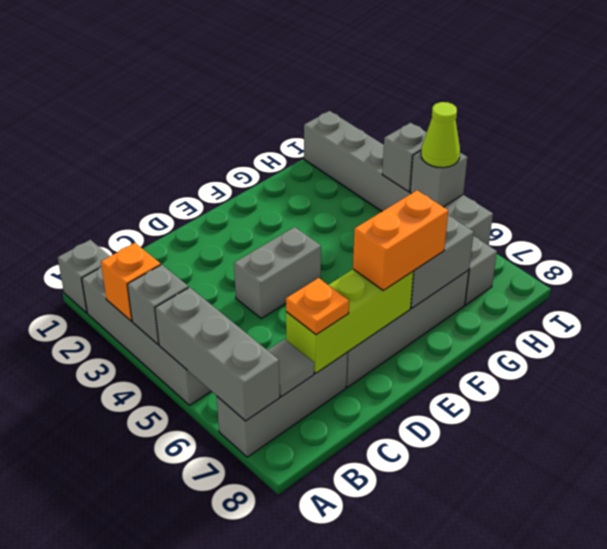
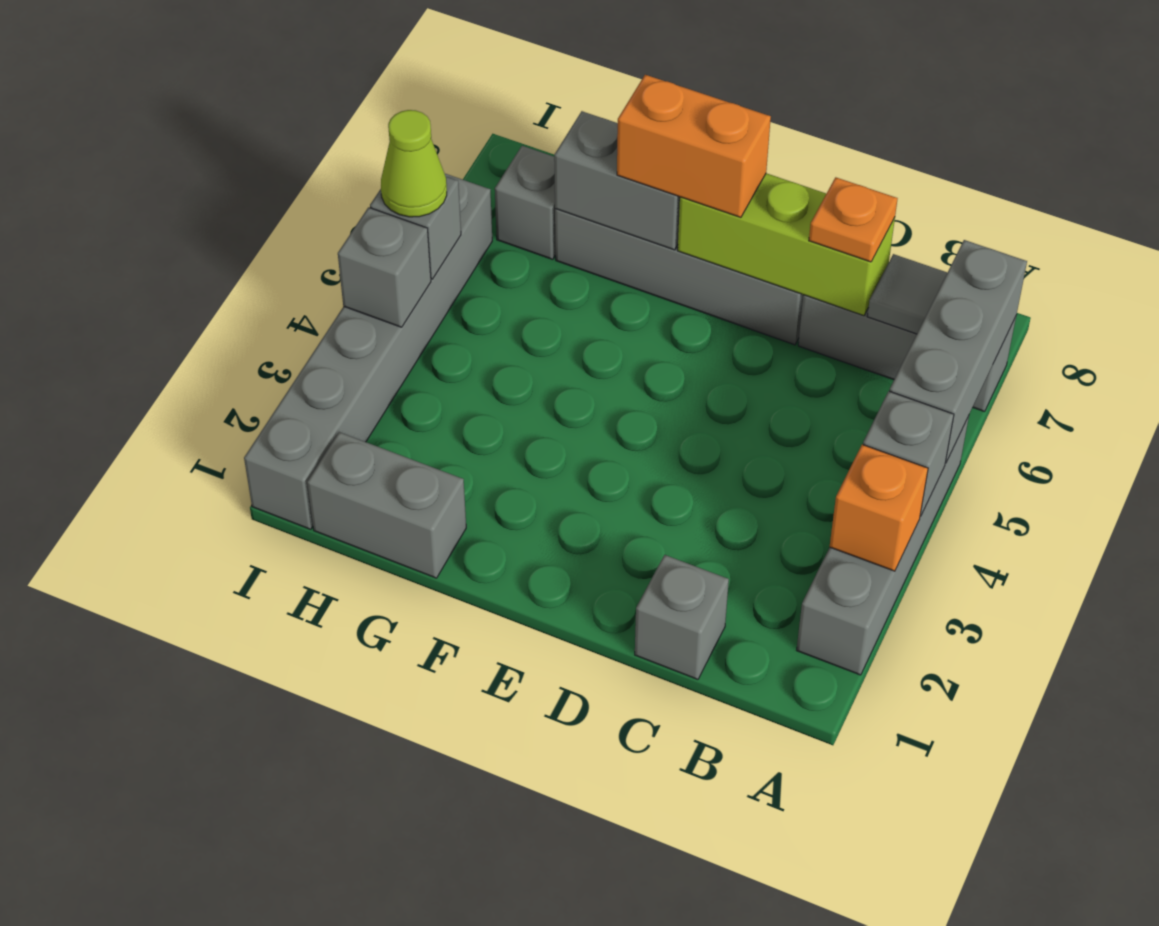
grey 1x1 brick [58,240,110,313] -> grey 1x1 brick moved to [635,555,729,679]
grey 1x2 brick [234,227,321,318] -> grey 1x2 brick moved to [307,432,466,578]

